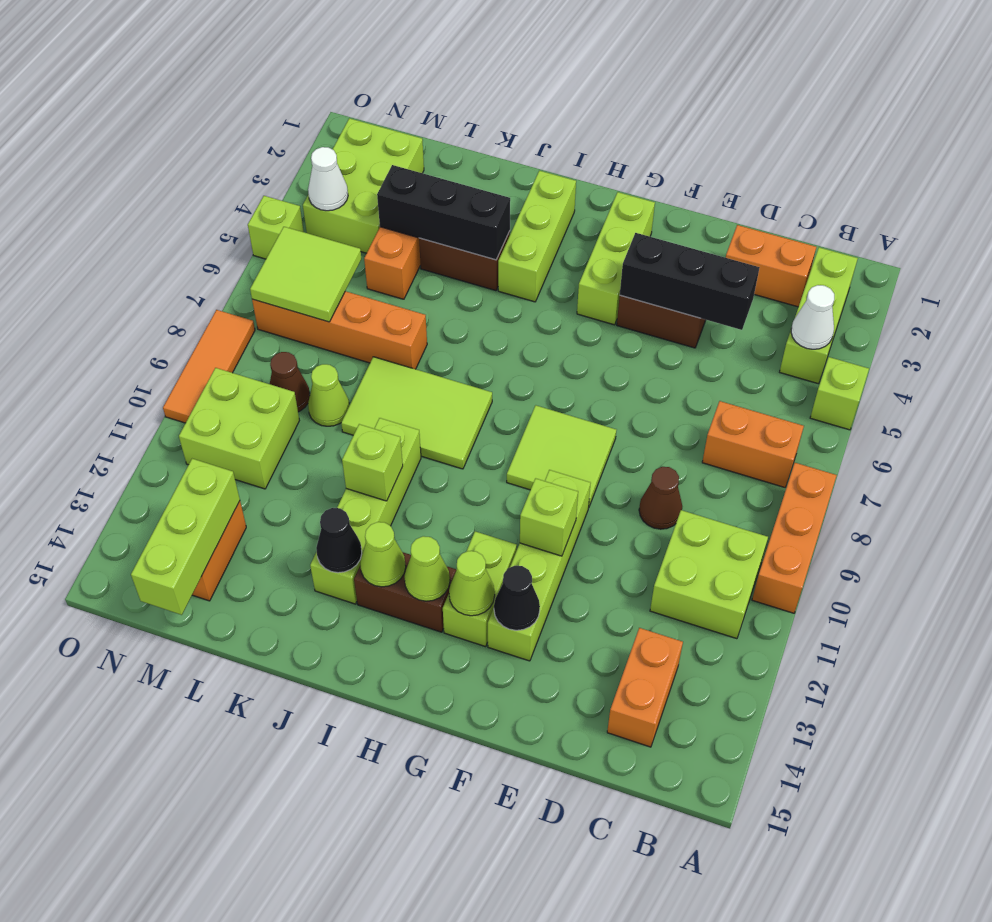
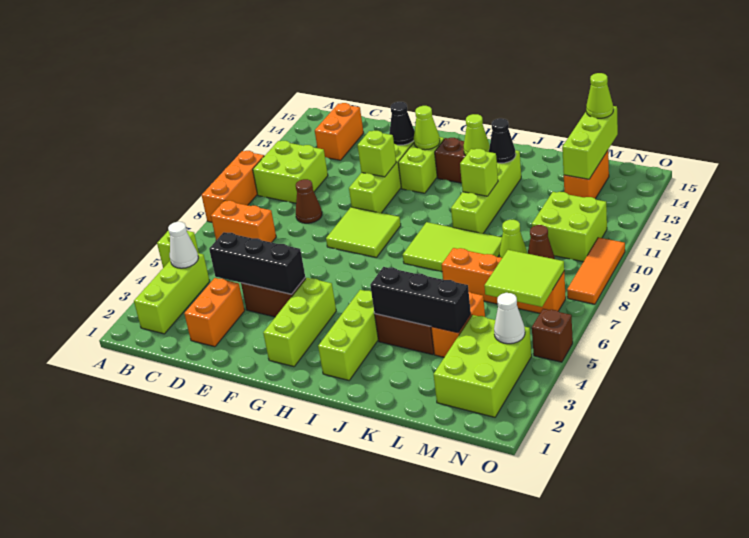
orange 1x2 brick [726,225,816,307] -> orange 1x2 brick turned to [184,278,245,347]
lime 1x1 cone [404,536,450,601] -> lime 1x1 cone moved to [586,73,613,118]
lime 1x1 brick [248,196,304,259] -> brown 1x1 brick [532,309,573,362]

